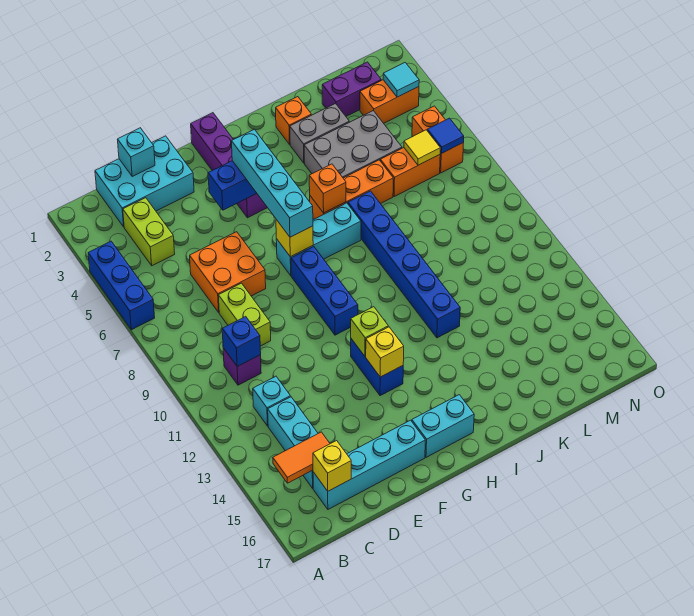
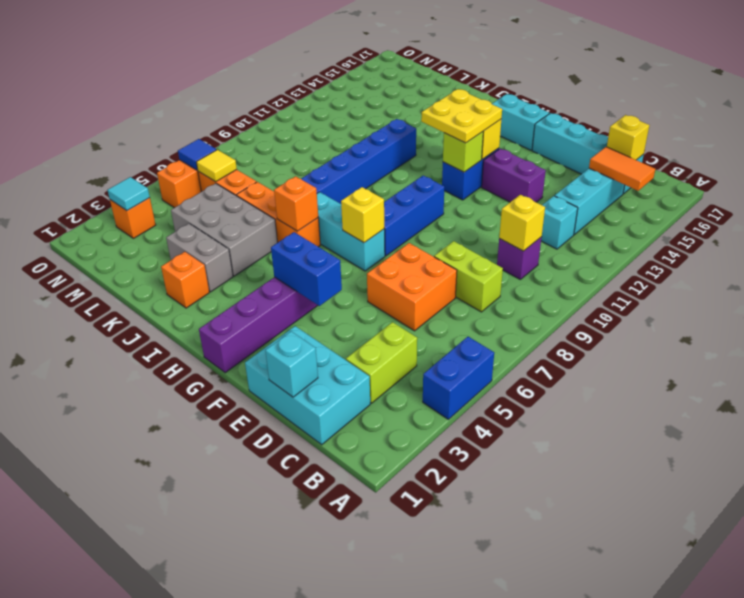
blue 1x3 brick [88,241,155,330] -> blue 1x2 brick [423,337,494,419]
blue 1x1 brick [222,316,261,366] -> yellow 1x1 brick [499,195,545,251]
lime 1x2 brick [218,283,271,346] -> lime 1x2 brick turned to [434,241,503,312]
cyan 1x4 brick [232,129,313,237] -> none
none -> yellow 2x2 plate [421,89,502,143]
purple 1x2 brick [322,62,381,116] -> purple 1x2 brick moved to [482,148,546,202]
orange 1x2 brick [360,80,419,123] -> orange 1x1 brick [110,198,156,238]

